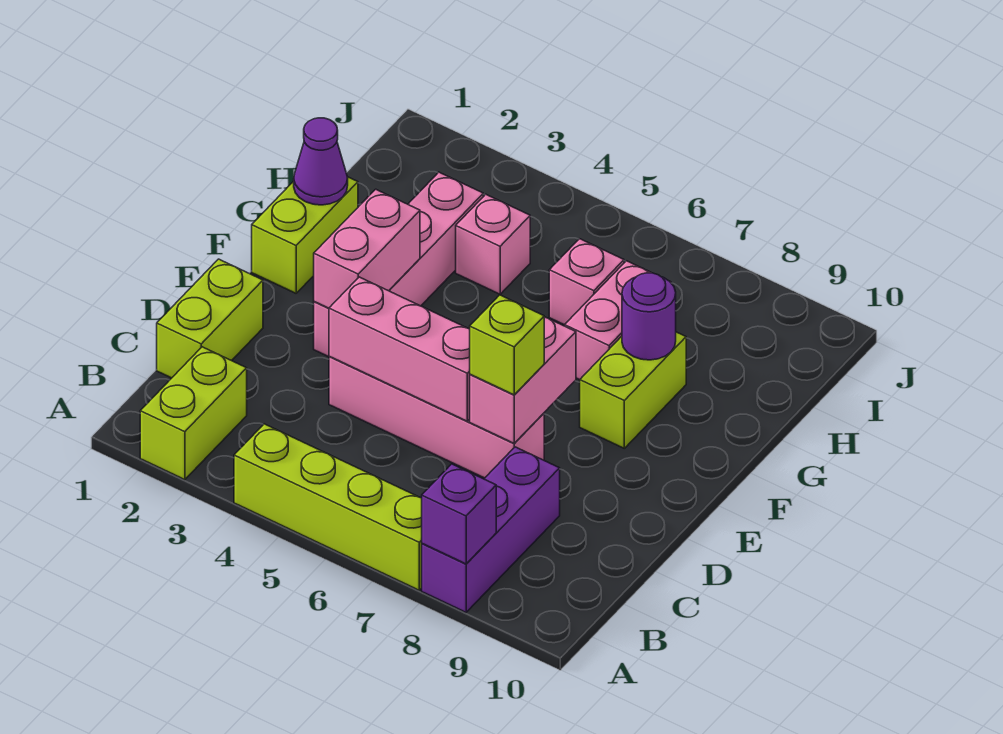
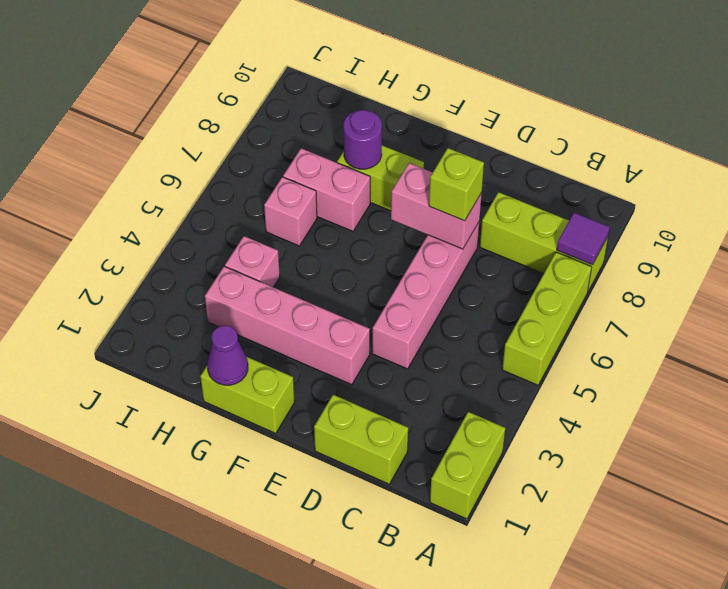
lime 1x2 brick [140,347,247,480] -> lime 1x2 brick turned to [430,412,505,519]
lime 1x4 brick [234,424,422,590] -> lime 1x3 brick [502,252,592,385]
purple 1x3 brick [422,447,560,612] -> lime 1x3 brick [480,192,608,291]
purple 1x1 brick [422,464,496,564] -> purple 1x1 tile [557,213,610,265]
pink 1x3 brick [329,277,470,421] -> none
pink 1x2 brick [314,189,420,308] -> none

